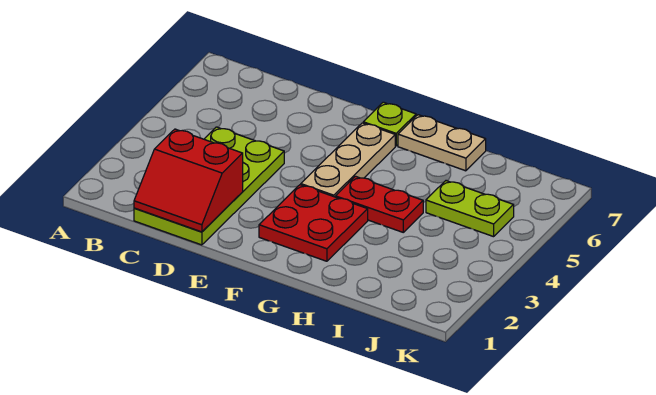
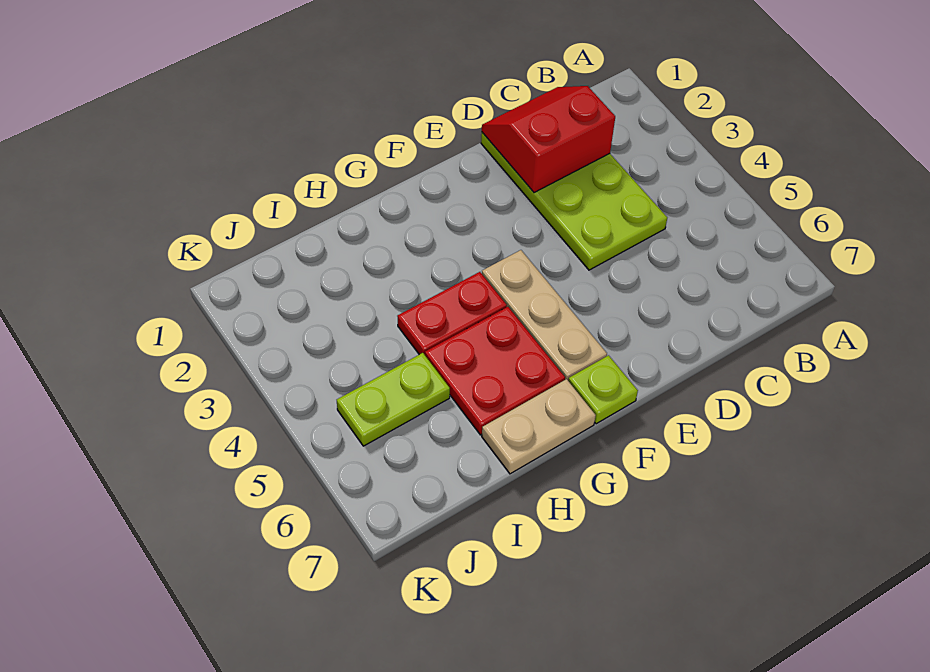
red 2x2 plate [259,185,368,261] -> red 2x2 plate moved to [425,307,565,435]

